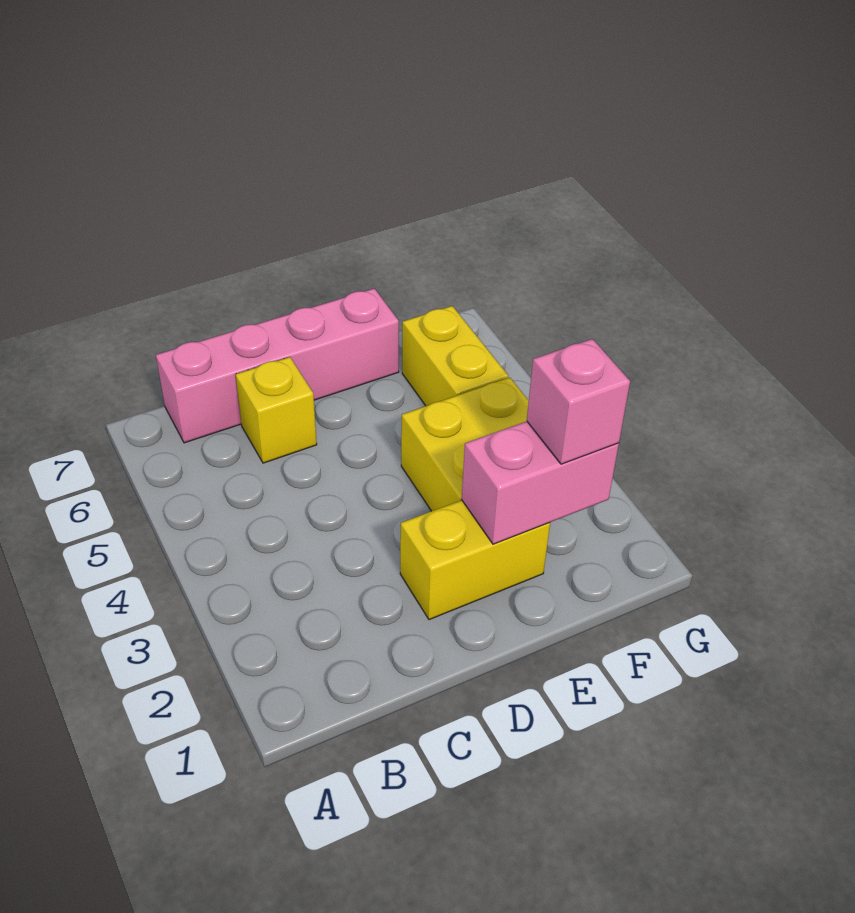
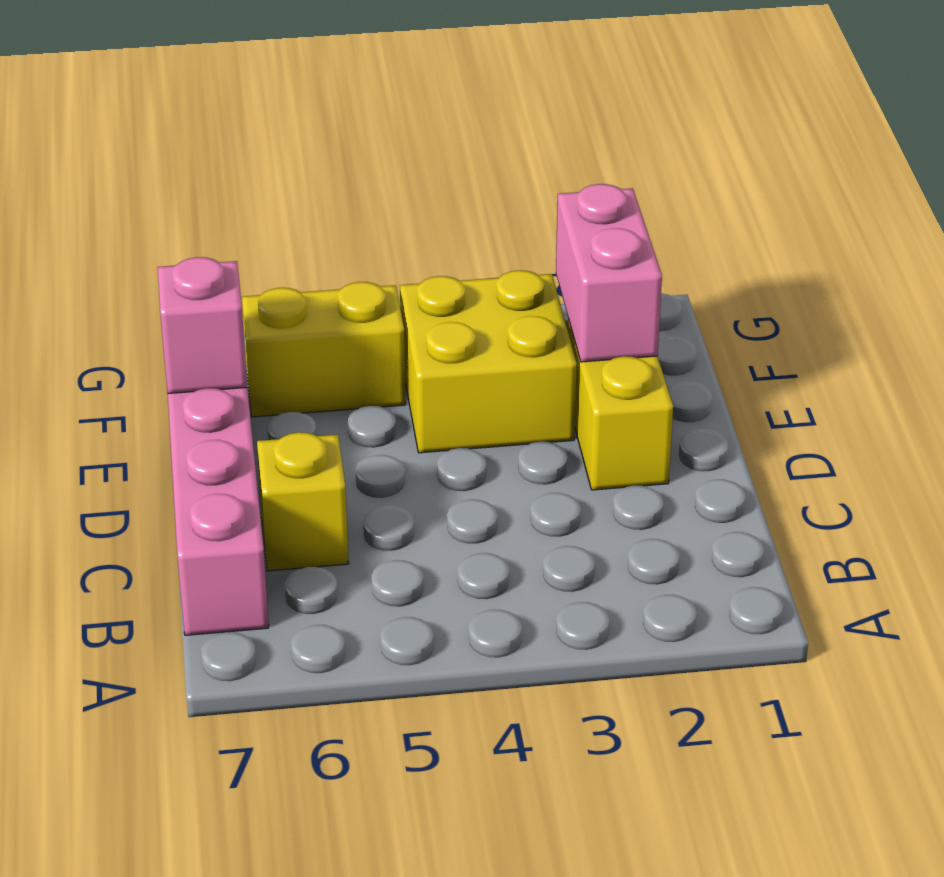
pink 1x1 brick [527,339,630,464] -> pink 1x1 brick moved to [158,257,247,394]

